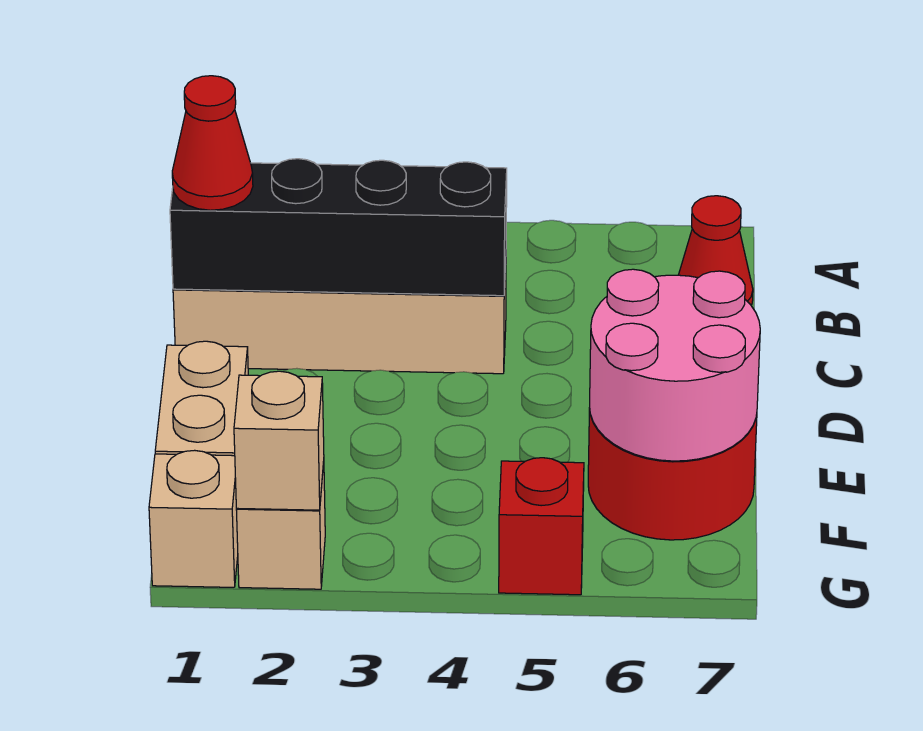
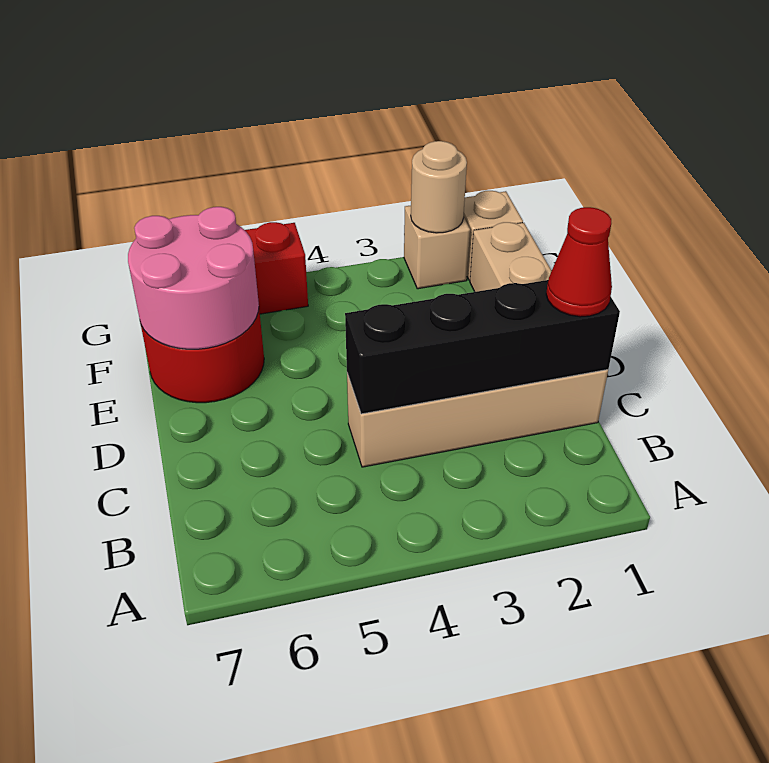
red 1x1 cone [679,196,753,306] -> none
tan 1x1 brick [234,371,324,510] -> tan 1x1 round brick [411,141,467,233]

